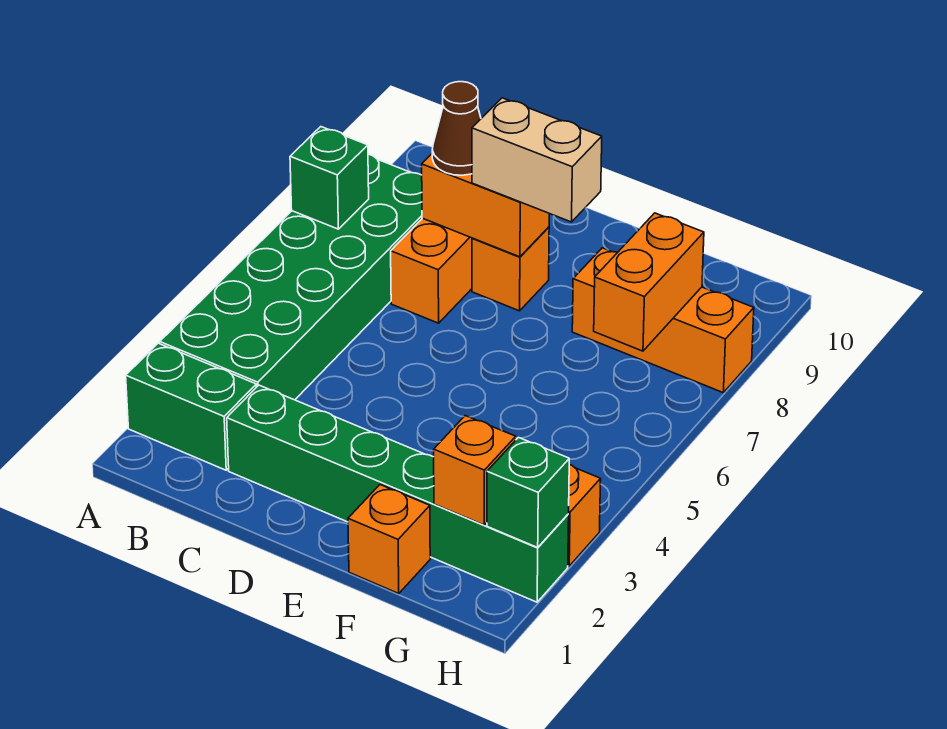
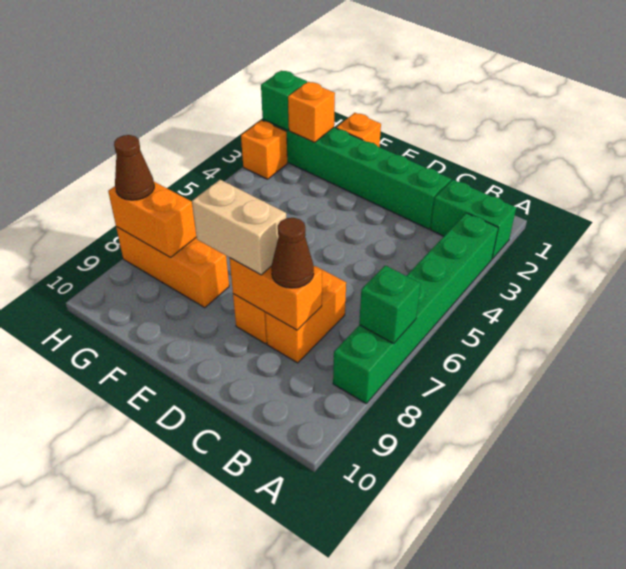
green 2x6 brick [160,154,422,400] -> green 1x6 brick [333,213,498,403]
orange 1x2 brick [594,213,704,351] -> orange 1x2 brick turned to [108,182,197,258]
none -> brown 1x1 cone [114,135,154,200]

